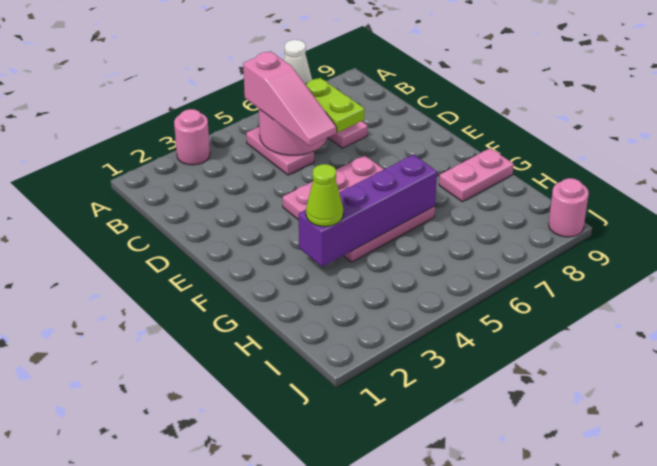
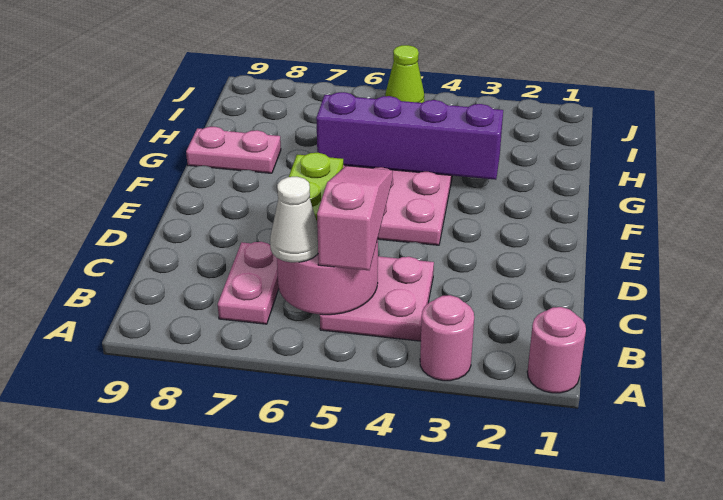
pink 1x2 plate [246,127,314,175] -> pink 2x2 plate [320,256,434,341]
lime 1x1 cone [306,164,343,226] -> lime 1x1 cone moved to [385,45,424,103]
pink 1x1 round brick [549,178,589,237] -> pink 1x1 round brick moved to [527,307,586,393]

